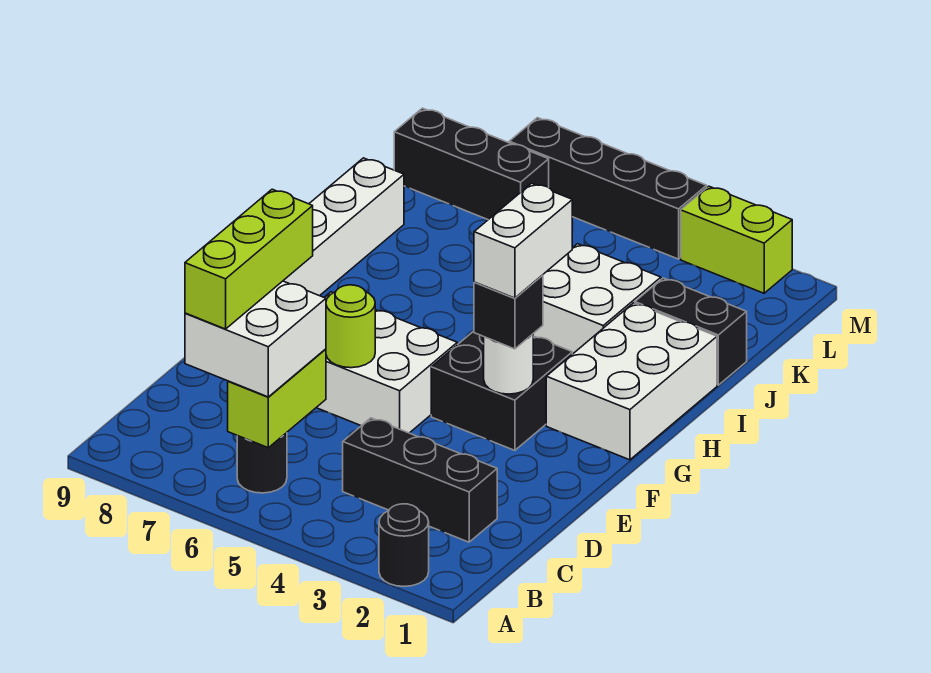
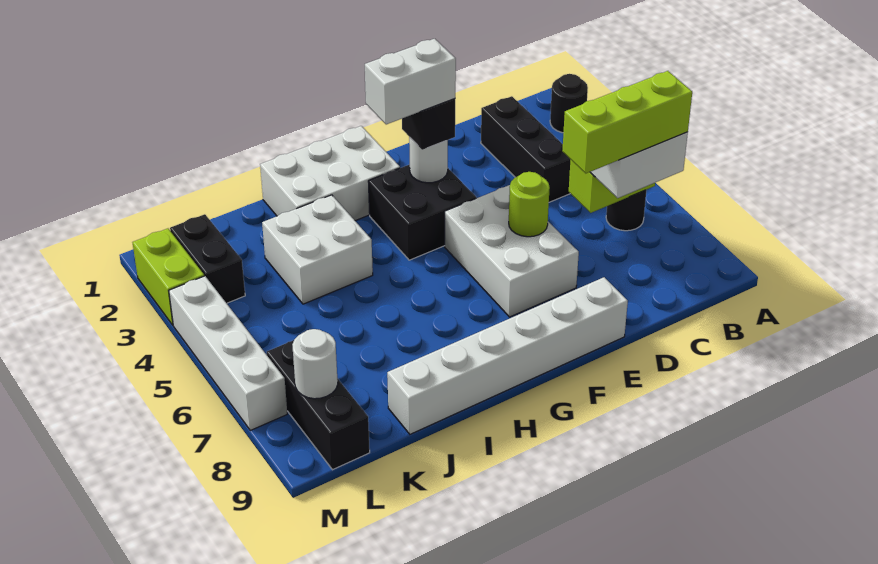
black 1x2 brick [635,278,747,385] -> black 1x2 brick moved to [170,214,245,303]
none -> white 1x1 round brick [292,329,338,399]
black 1x4 brick [509,118,707,259] -> white 1x4 brick [169,276,287,430]

